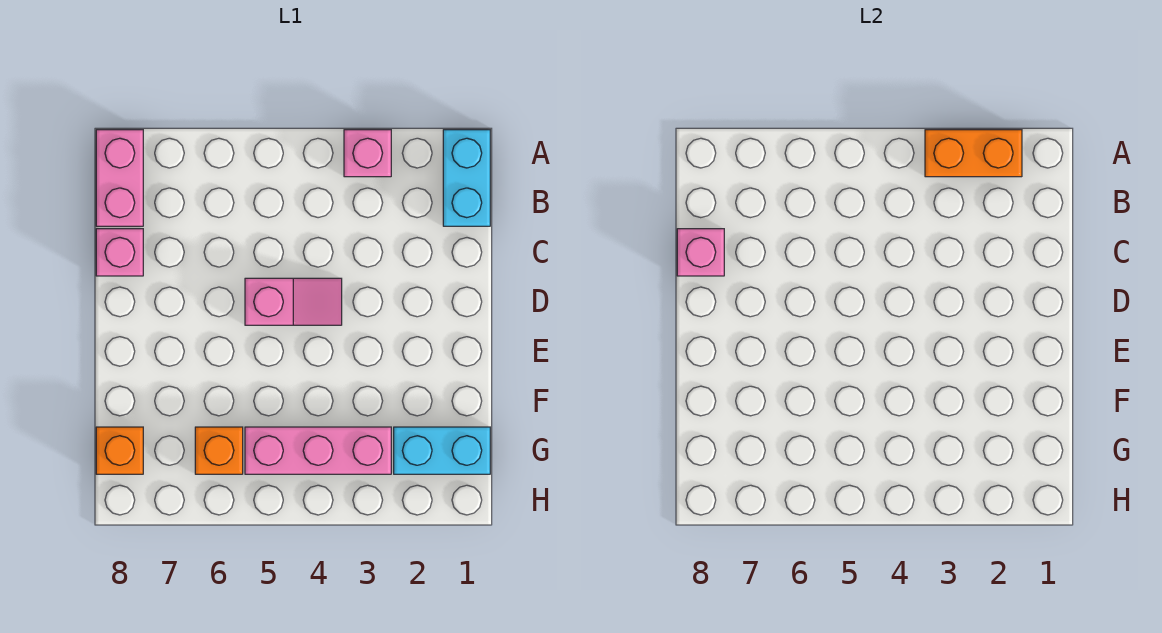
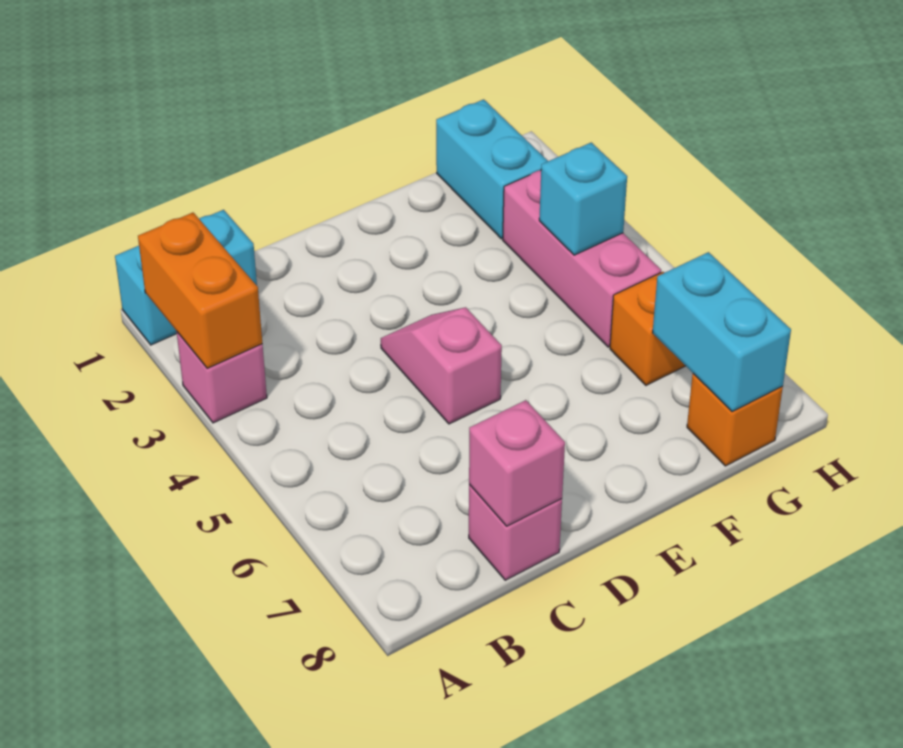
pink 1x2 brick [96,130,143,226] -> none
none -> cyan 1x1 brick [539,143,627,255]
none -> cyan 1x2 brick [653,252,791,412]

